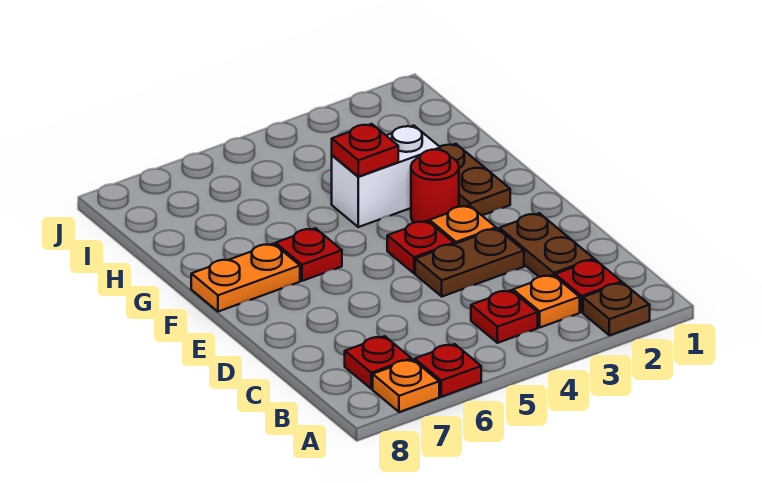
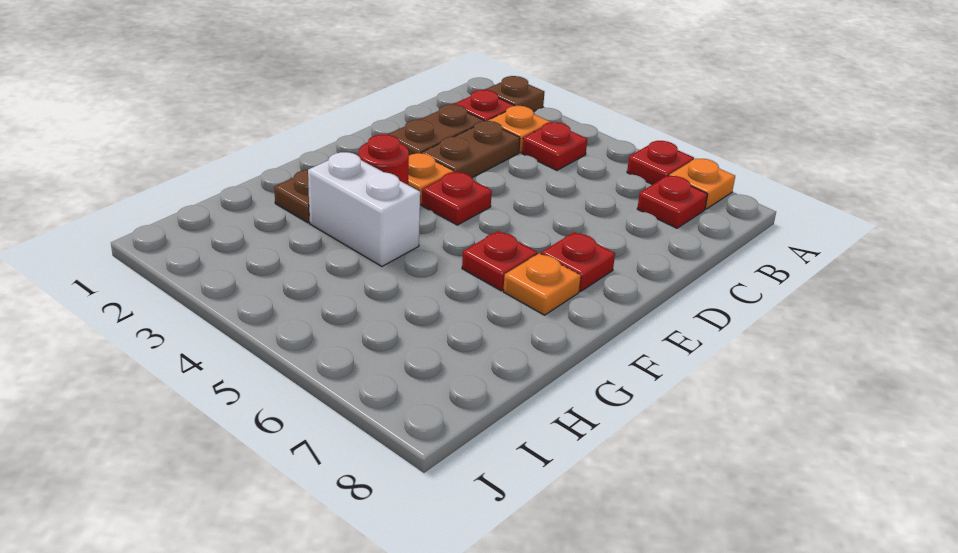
brown 1x2 plate [415,229,524,297] -> brown 1x2 plate turned to [422,121,520,178]
orange 1x2 plate [191,244,300,312] -> orange 1x1 plate [503,253,581,315]
red 1x1 plate [332,124,398,177] -> red 1x1 plate moved to [541,232,615,292]

